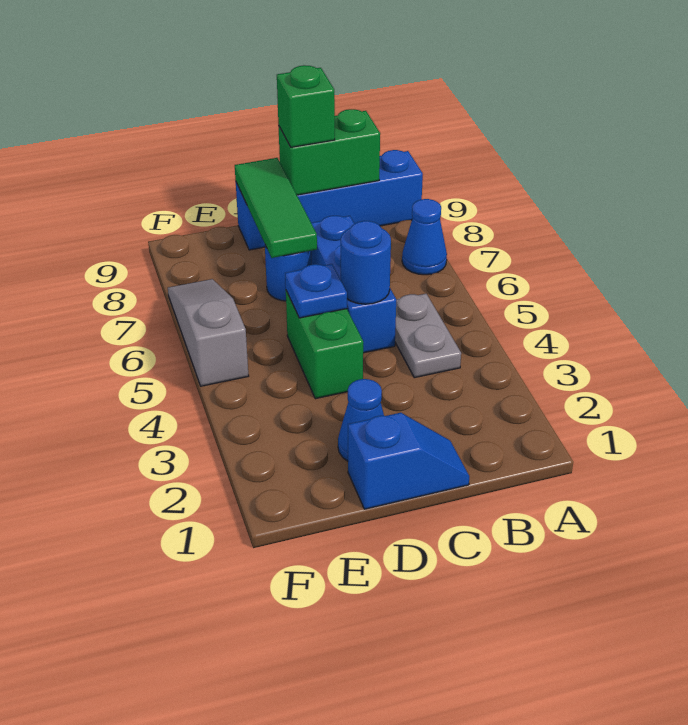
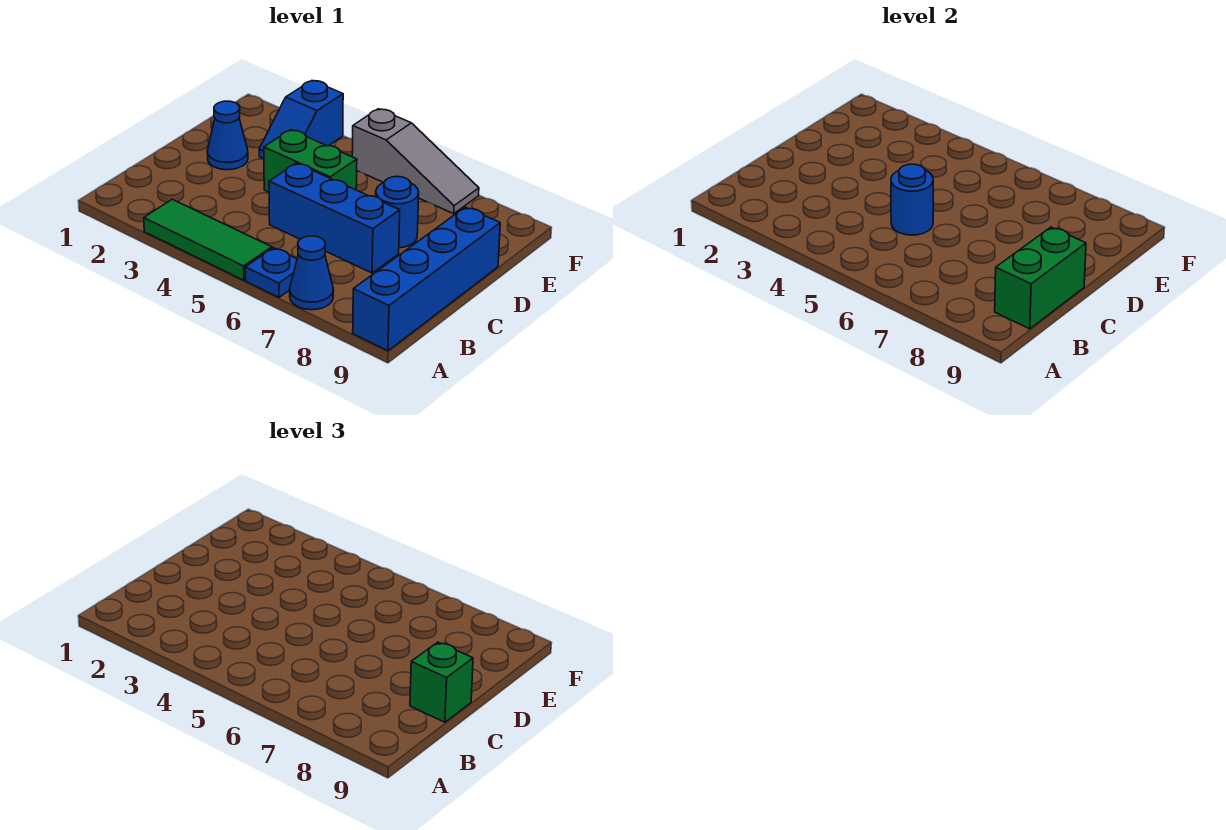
grey 1x2 plate [395,294,461,378] -> none
blue 1x2 slope [348,413,469,509] -> blue 1x2 slope moved to [259,81,343,159]
blue 1x1 plate [285,264,347,318] -> blue 1x1 plate moved to [245,248,297,297]
green 1x3 tile [235,158,317,258] -> green 1x3 tile moved to [144,199,272,280]

